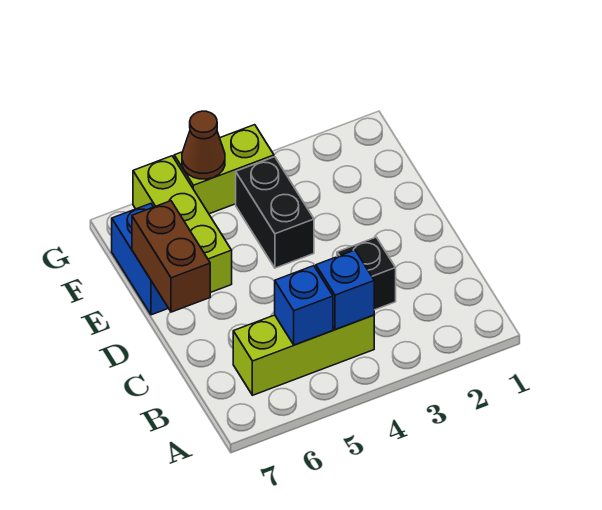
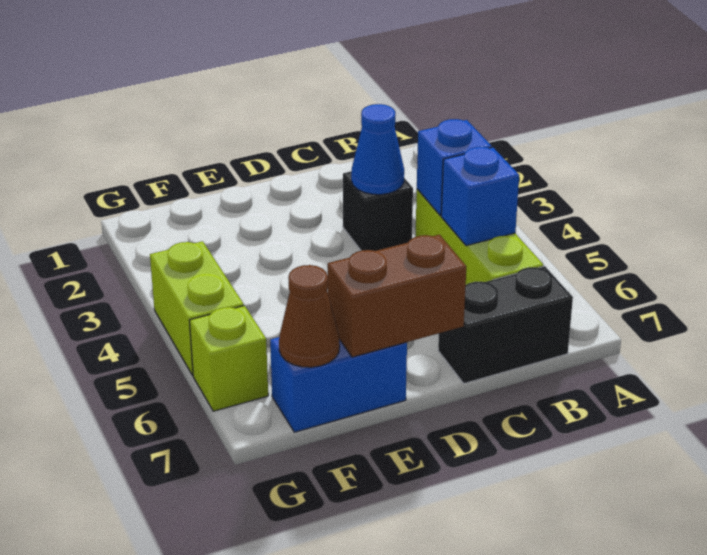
none -> blue 1x1 cone [351,104,404,195]
black 1x2 brick [236,157,314,268] -> black 1x2 brick moved to [438,266,573,384]
lime 1x3 brick [133,156,232,293] -> lime 1x1 brick [190,306,268,411]
brown 1x1 cone [182,111,225,179] -> brown 1x1 cone moved to [279,265,340,367]

